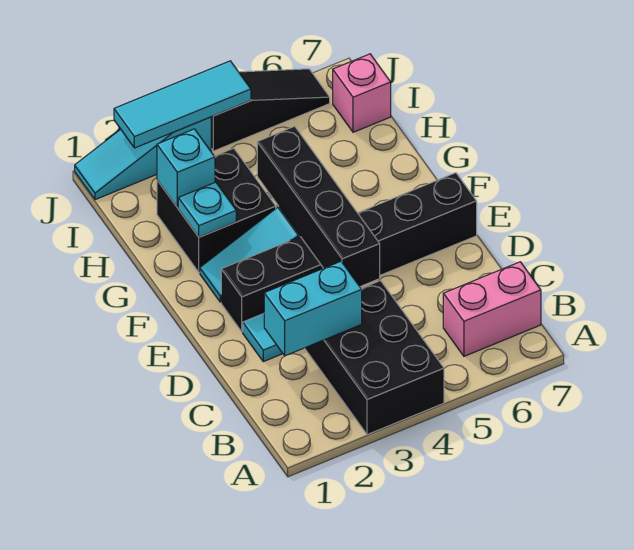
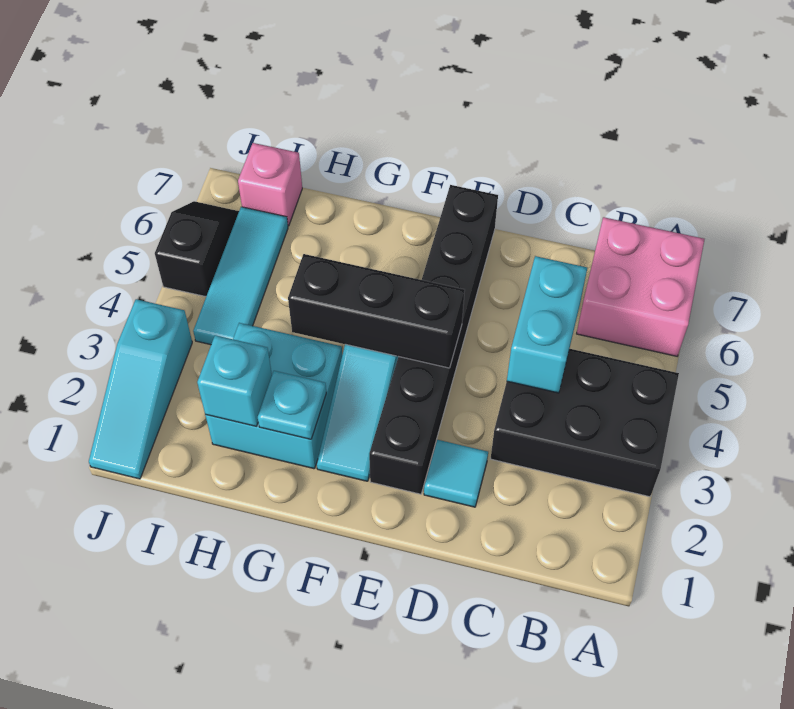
pink 1x2 brick [443,262,541,356] -> pink 2x2 brick [577,217,705,356]
cyan 1x2 brick [264,261,362,356] -> cyan 1x2 brick moved to [507,256,587,393]
black 1x4 brick [257,126,380,287] -> black 1x3 brick [288,254,465,368]
black 2x2 brick [157,148,276,272] -> cyan 2x2 brick [205,323,342,469]
cyan 1x3 tile [114,61,251,148] -> cyan 1x3 tile moved to [193,207,288,345]
black 1x3 slope [211,69,330,151] -> black 1x2 slope [155,201,239,297]

